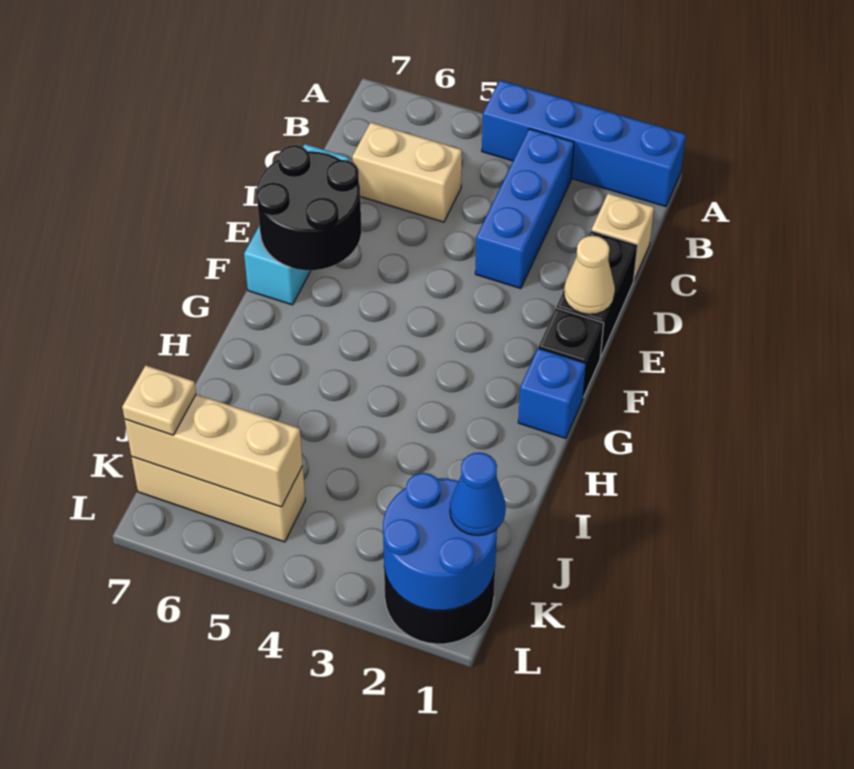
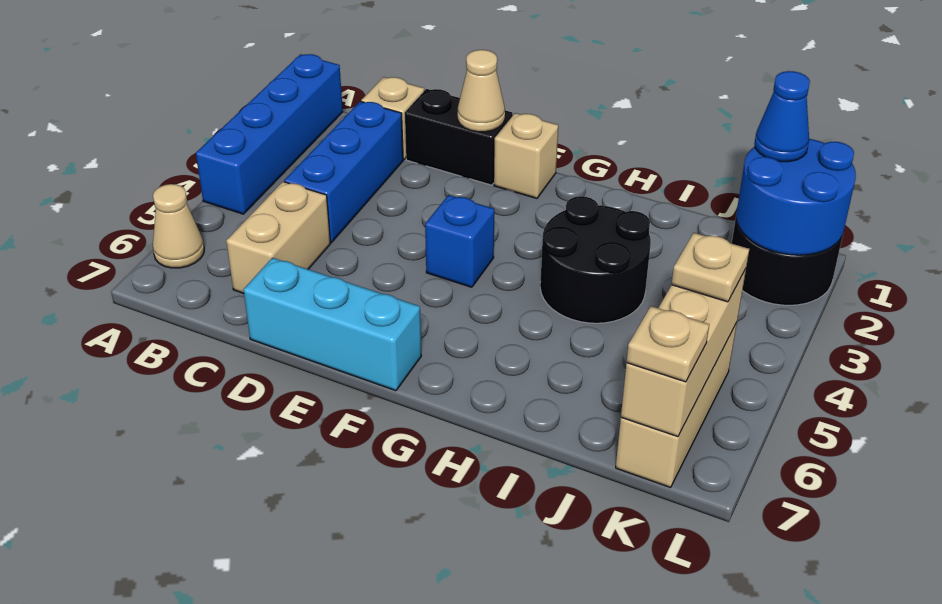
none -> tan 1x1 cone [153,184,204,268]
blue 1x3 brick [475,129,574,289] -> blue 1x3 brick turned to [284,101,403,242]
black 2x2 round brick [257,145,361,270] -> black 2x2 round brick moved to [540,196,651,323]
black 1x1 brick [539,308,604,397] -> tan 1x1 brick [494,113,558,198]
blue 1x1 brick [518,348,586,438] -> blue 1x1 brick moved to [425,195,494,287]
none -> tan 1x1 plate [672,233,749,302]

